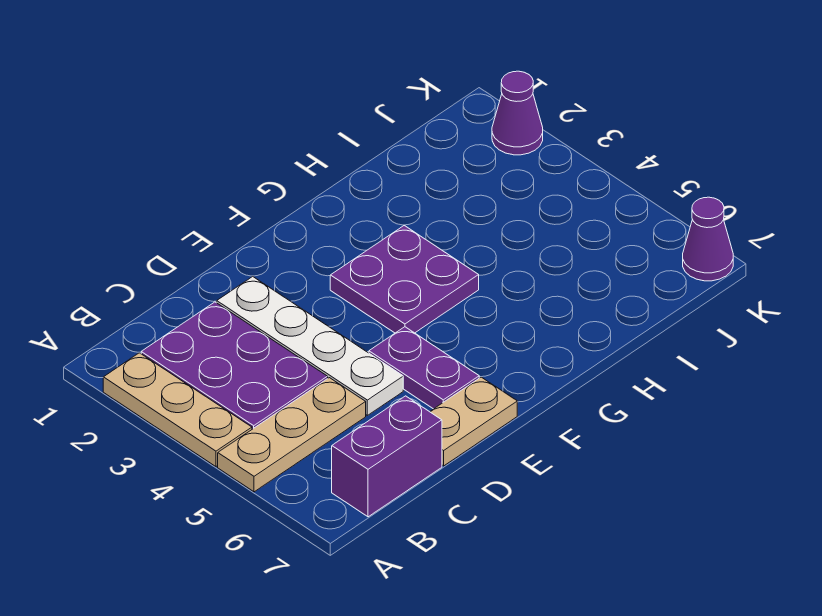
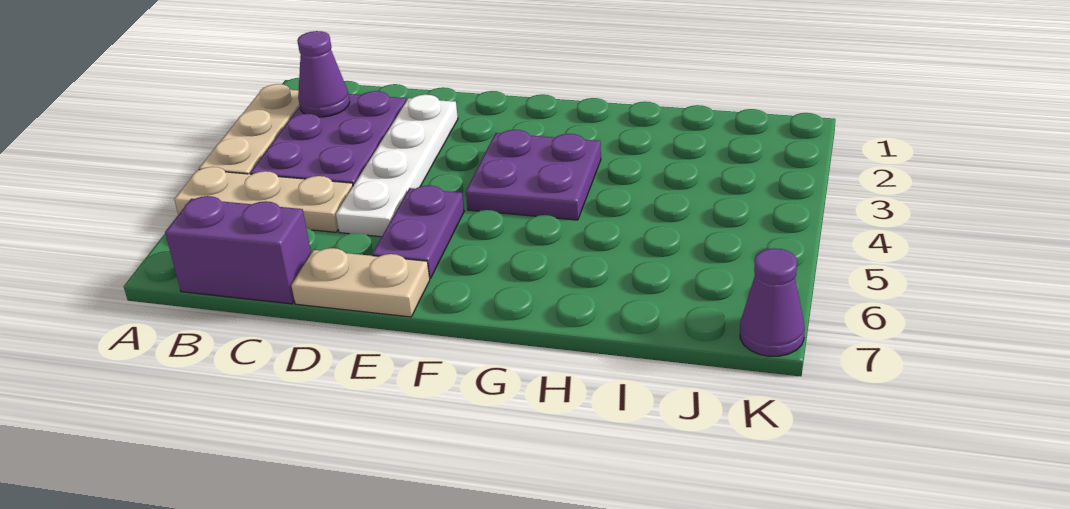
purple 1x1 cone [492,71,543,155] -> purple 1x1 cone moved to [297,31,350,117]

